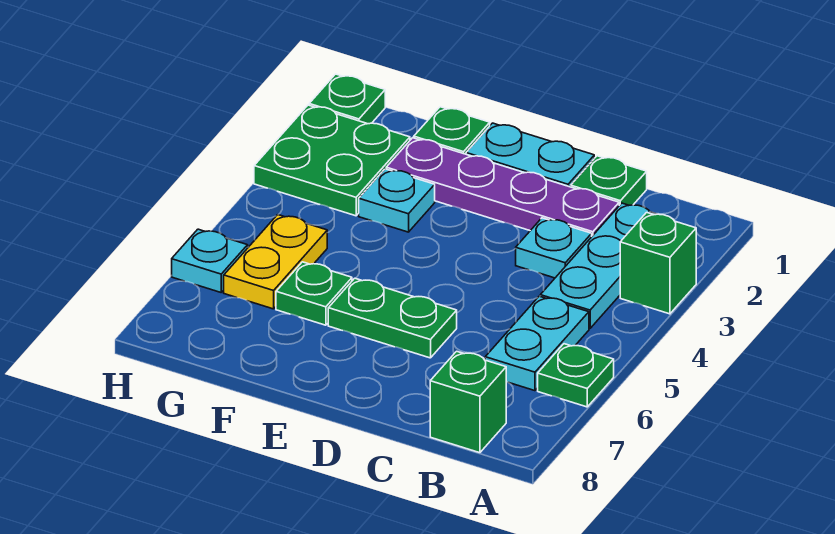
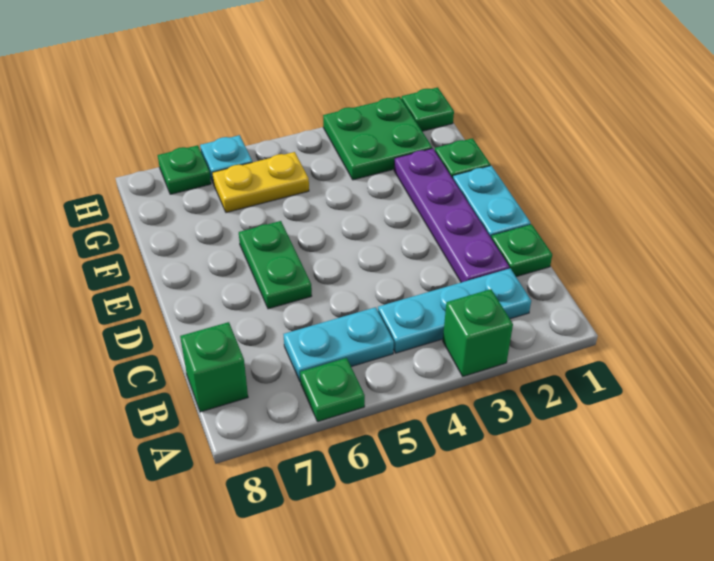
cyan 1x1 plate [516,218,592,278] -> none
cyan 1x1 plate [359,169,435,232] -> none
green 1x1 plate [276,262,352,325] -> green 1x1 plate moved to [158,145,211,194]

